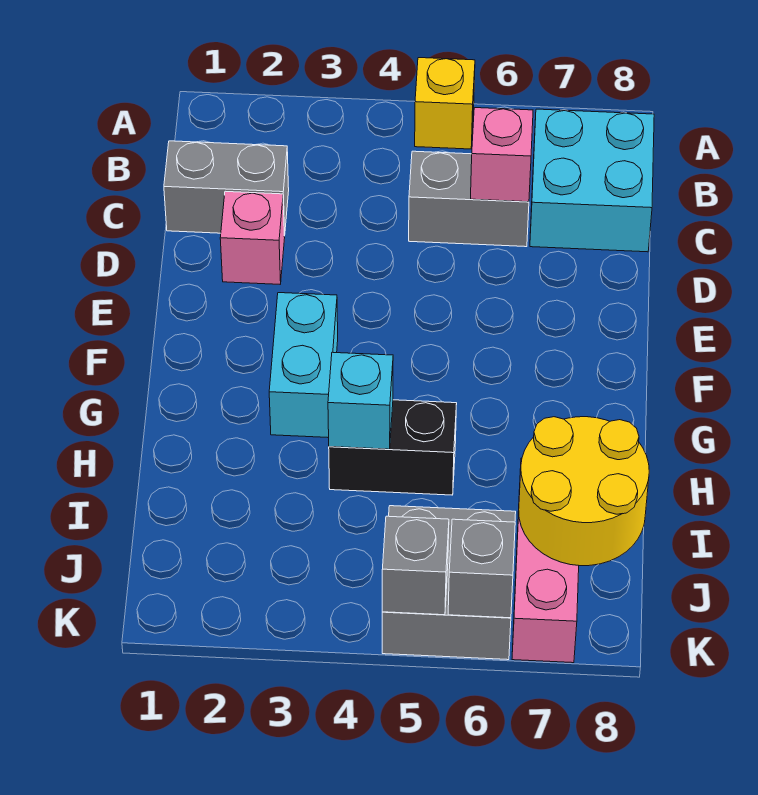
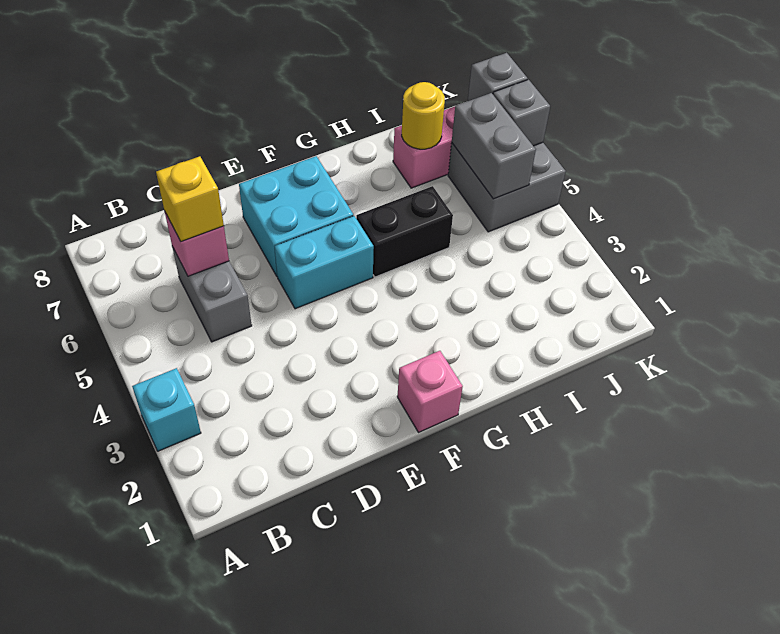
yellow 1x1 brick [415,58,475,149] -> yellow 1x1 brick moved to [156,156,224,241]
cyan 2x2 brick [530,109,654,252] -> cyan 2x2 brick moved to [239,156,353,276]
grey 1x2 brick [164,141,289,236] -> grey 1x2 brick moved to [452,93,536,199]
pink 1x1 brick [220,191,285,284] -> pink 1x1 brick moved to [397,351,463,432]
cyan 1x2 brick [269,293,338,438] -> cyan 1x2 brick moved to [275,216,374,309]
black 1x2 brick [329,400,457,495] -> black 1x2 brick turned to [356,186,453,277]
cyan 1x1 brick [328,352,393,449] -> cyan 1x1 brick moved to [132,368,201,451]
yellow 2x2 round brick [519,417,649,566] -> yellow 1x1 round brick [402,82,445,149]
grey 1x1 brick [382,516,449,615] -> grey 1x1 brick moved to [468,53,528,101]

